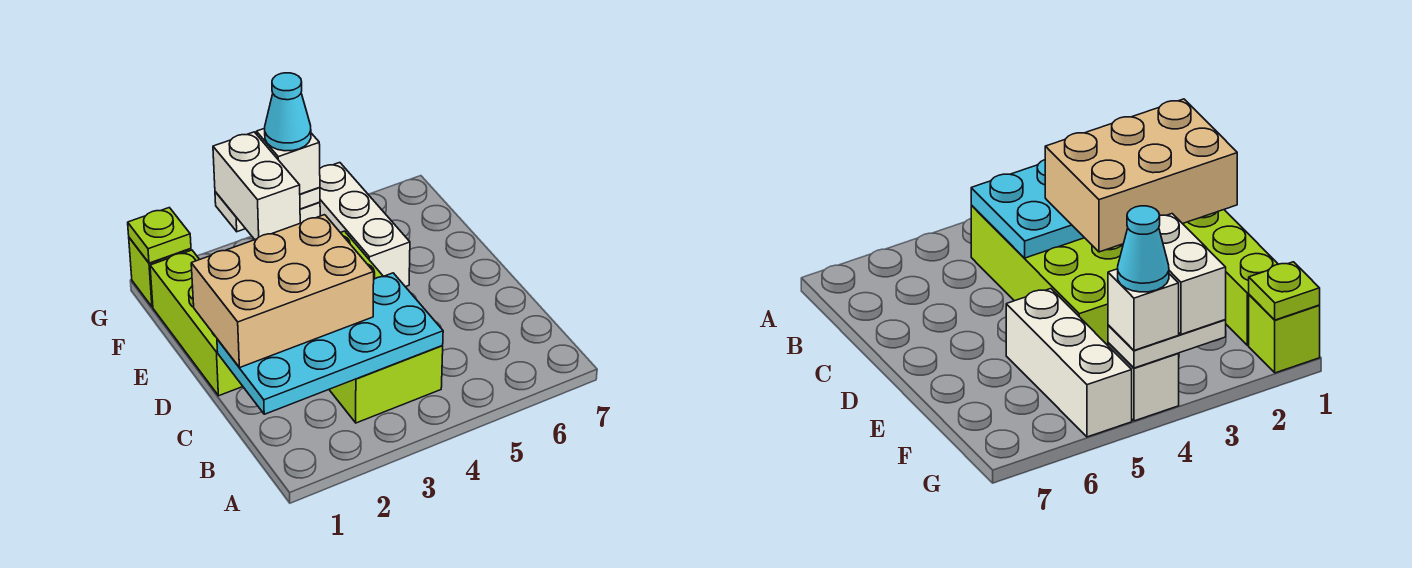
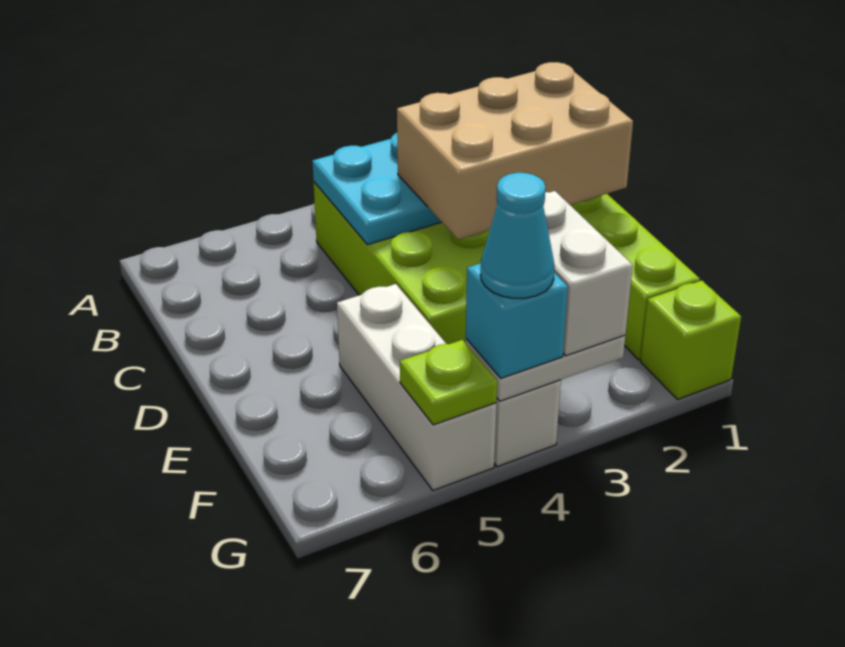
lime 1x1 plate [128,208,191,263] -> lime 1x1 plate moved to [400,340,497,425]
white 1x1 brick [256,128,320,194] -> cyan 1x1 brick [466,263,568,378]

